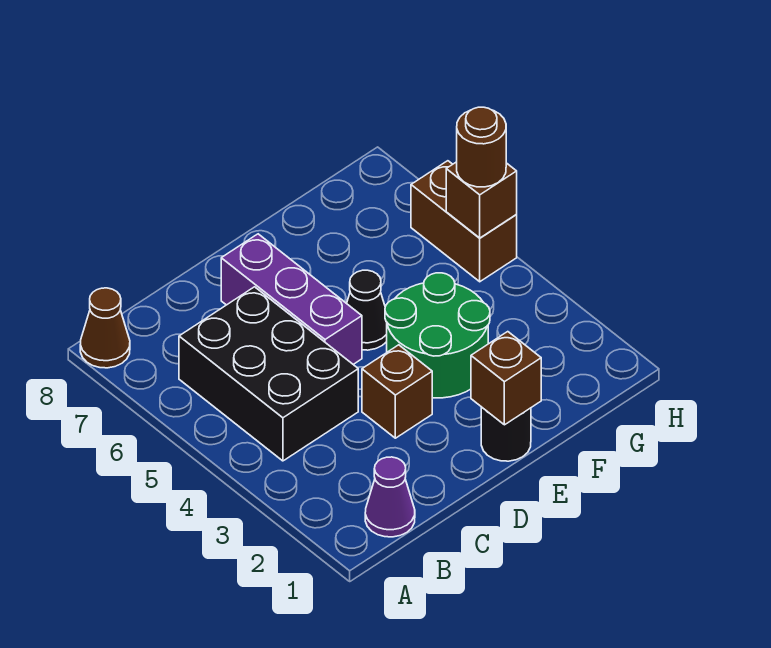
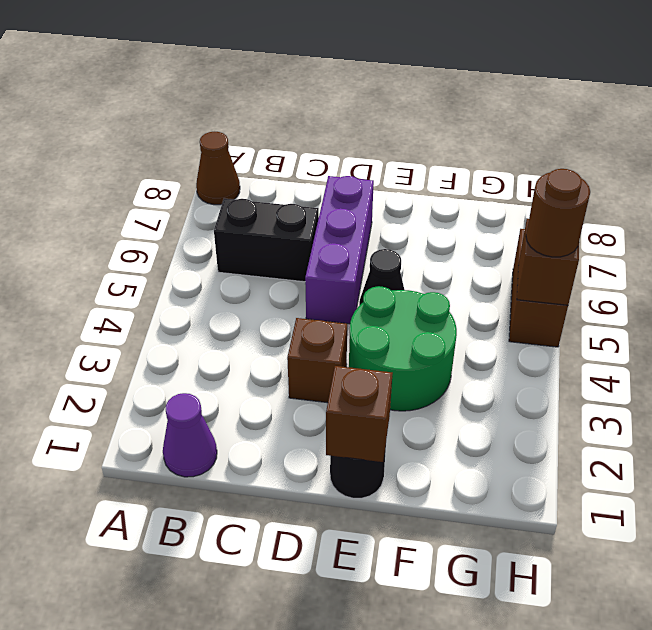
black 2x3 brick [179,287,358,461] -> black 1x2 brick [214,199,319,282]

